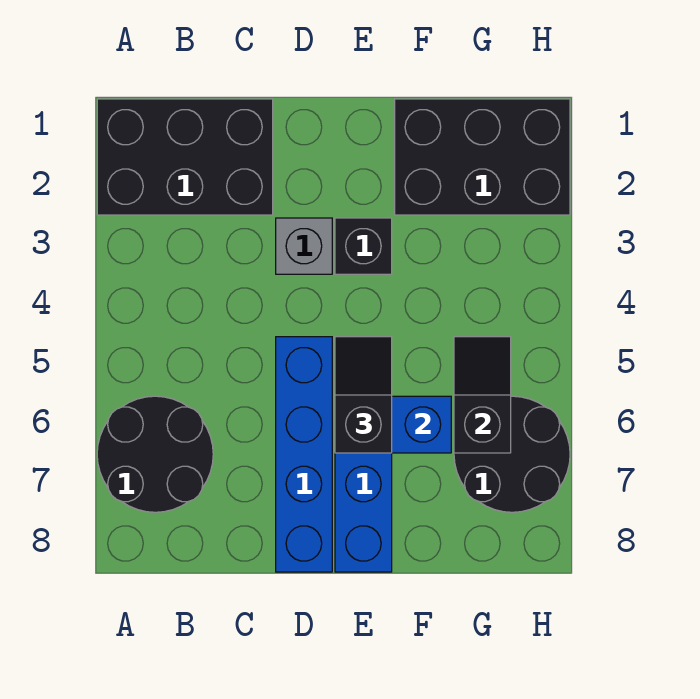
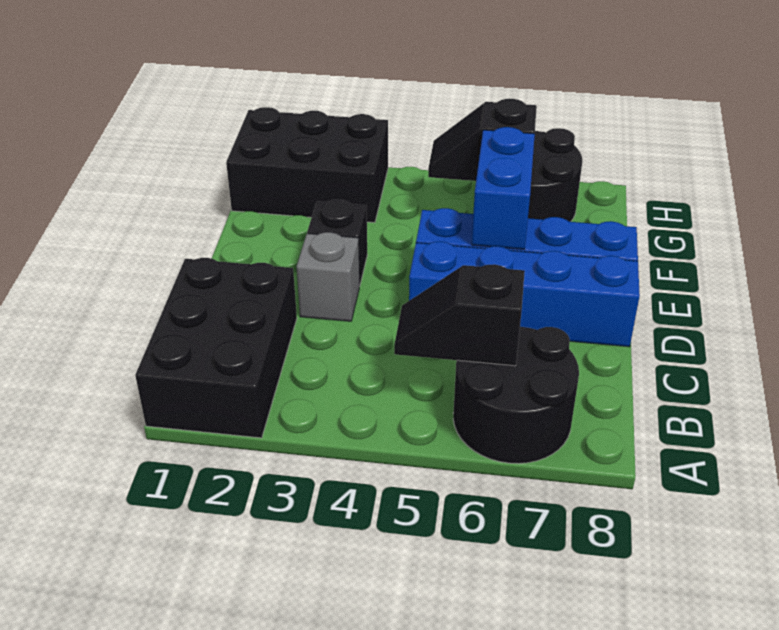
black 1x2 slope [335,337,392,453] -> black 1x2 slope moved to [394,264,525,366]
black 2x3 brick [395,99,570,215] -> black 2x3 brick turned to [226,107,388,223]

